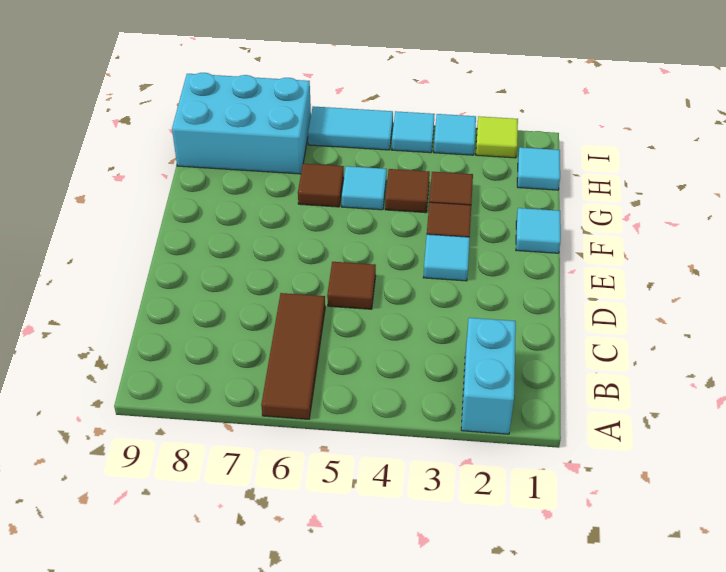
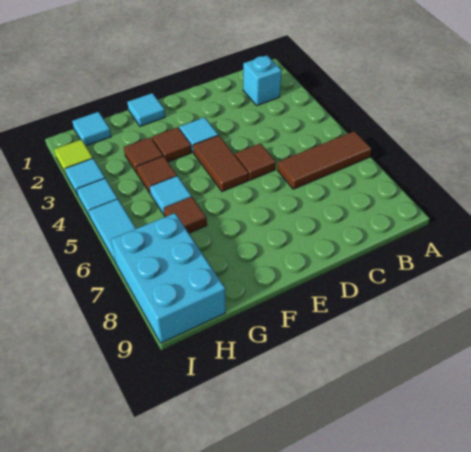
cyan 1x2 brick [461,318,516,434] -> cyan 1x1 brick [243,55,282,106]
none -> brown 1x2 tile [193,135,248,192]

